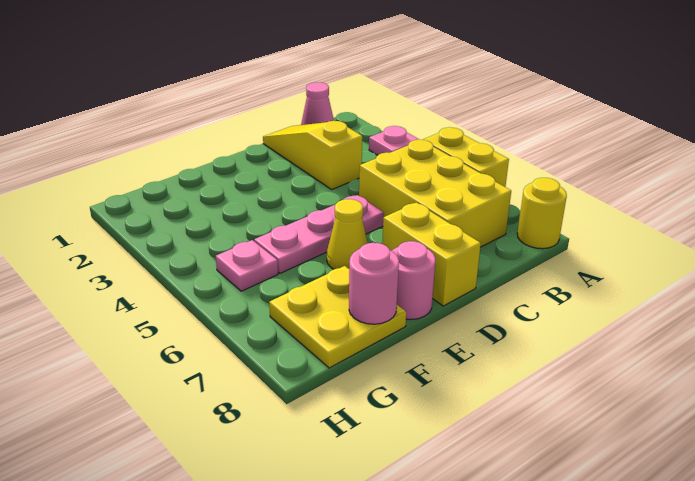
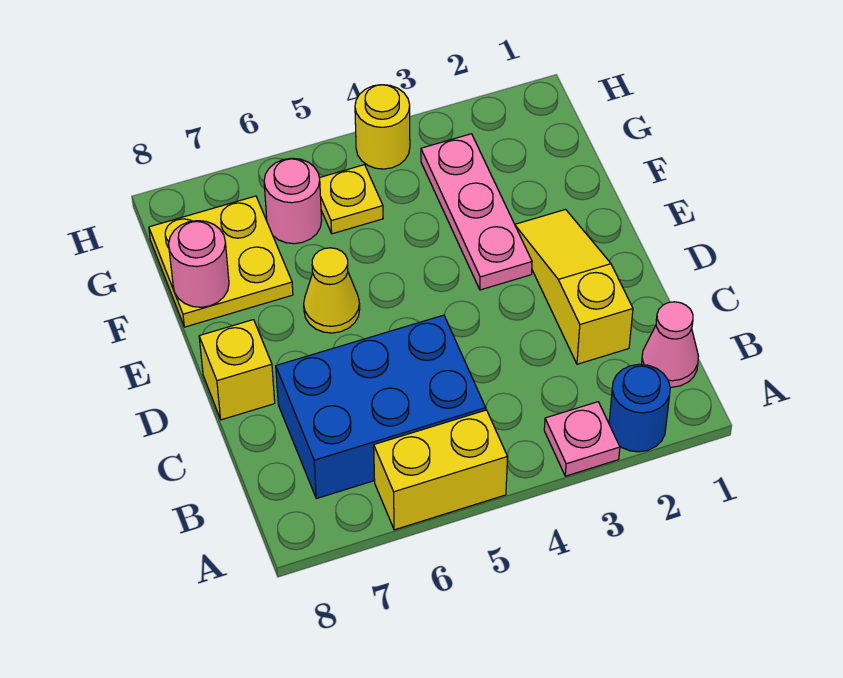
none -> blue 1x1 round brick [609,364,670,452]
yellow 1x1 round brick [517,178,567,249] -> yellow 1x1 round brick moved to [355,85,410,169]
yellow 2x3 brick [359,140,511,247] -> blue 2x3 brick [276,315,486,499]
yellow 1x3 slope [263,121,362,189] -> yellow 1x3 slope turned to [515,209,633,364]
pink 1x3 plate [254,195,384,273] -> pink 1x3 plate moved to [421,134,532,290]
yellow 1x2 brick [382,203,481,306] -> yellow 1x1 brick [199,320,275,420]
pink 1x1 round brick [392,241,436,320] -> pink 1x1 round brick moved to [264,158,322,244]
pink 1x1 plate [216,240,278,291] -> yellow 1x1 plate [320,165,383,234]

